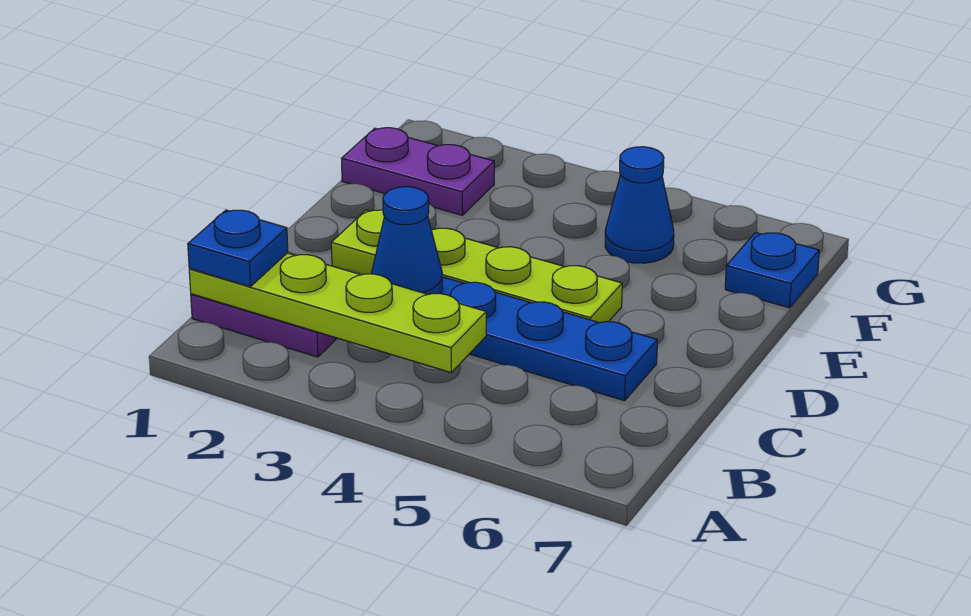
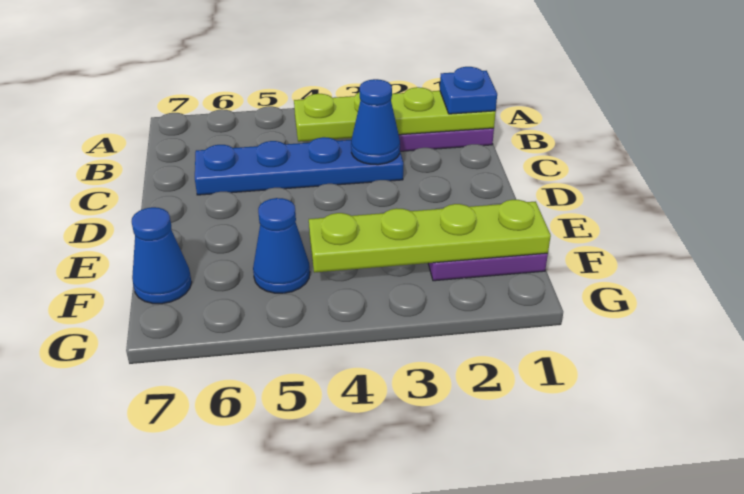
lime 1x4 plate [331,210,622,323] -> lime 1x4 plate moved to [309,200,551,273]
blue 1x1 plate [725,233,819,308] -> blue 1x1 cone [132,207,192,304]

